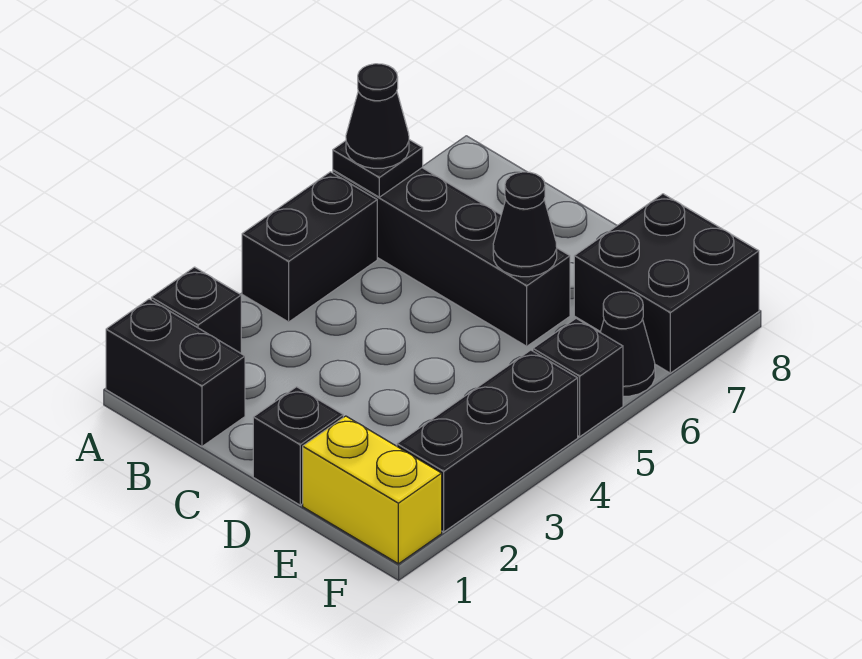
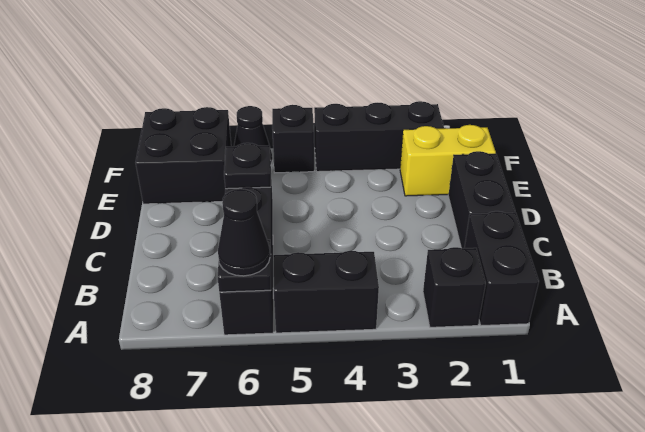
black 1x1 brick [253,387,343,505] -> black 1x2 brick [448,151,515,249]
black 1x1 cone [493,172,557,277] -> black 1x1 plate [224,143,271,189]
yellow 1x2 brick [303,416,442,564] -> yellow 1x2 brick turned to [400,125,496,196]

